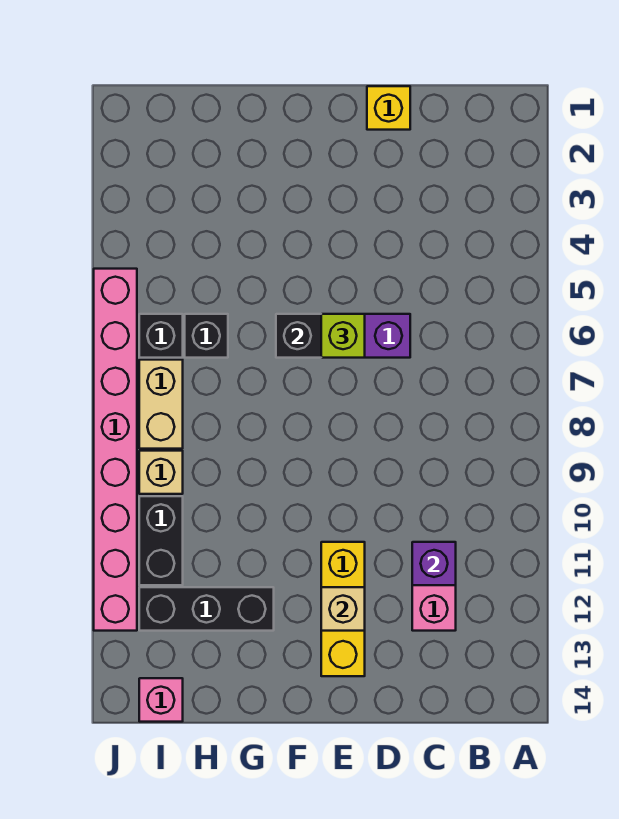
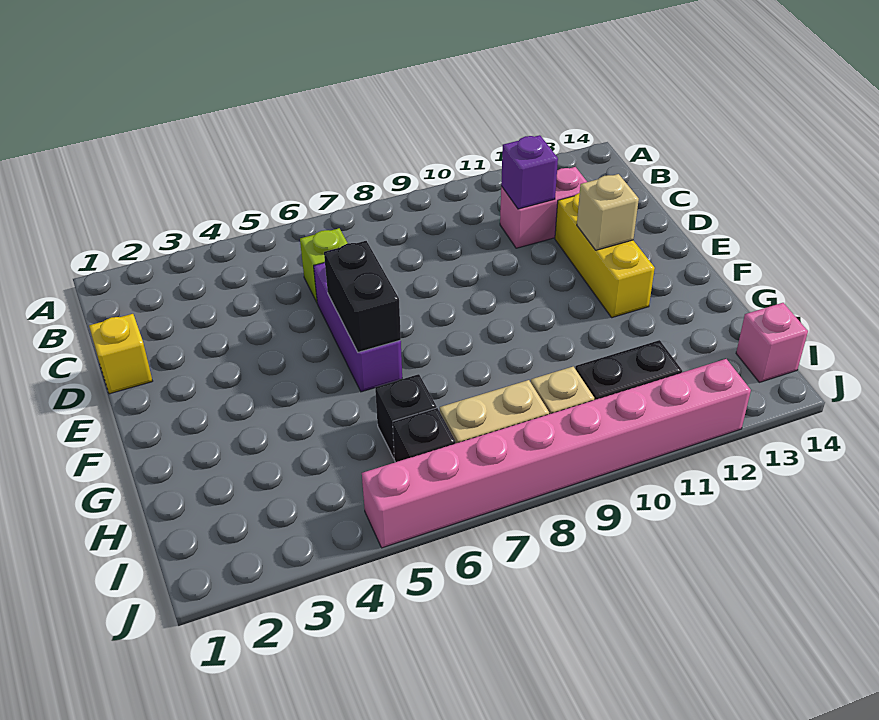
lime 1x1 brick [321,314,365,358] -> lime 1x1 brick moved to [300,228,347,302]
yellow 1x3 brick [321,542,365,676] -> yellow 1x3 brick turned to [555,193,655,318]
black 1x3 brick [139,587,274,631] -> none

